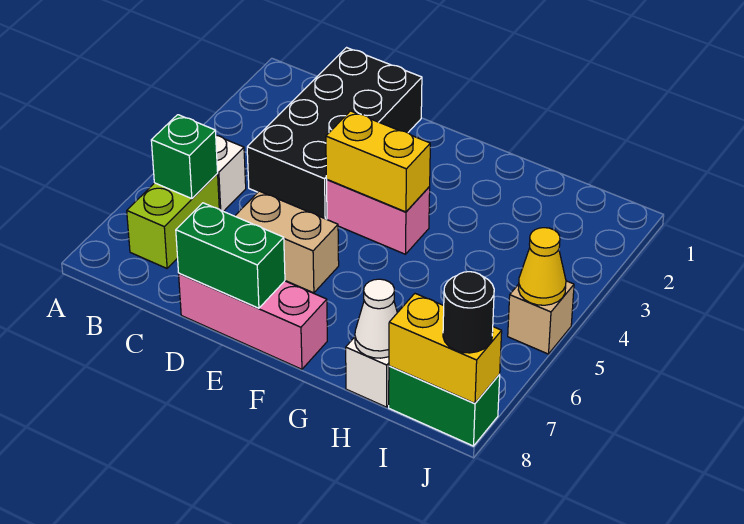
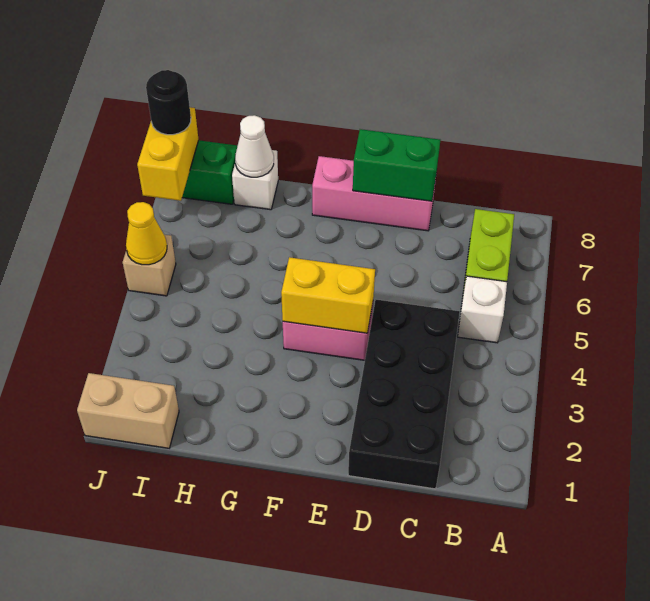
green 1x1 brick [151,115,218,199] -> none
tan 1x2 brick [235,191,339,293] -> tan 1x2 brick moved to [77,373,179,448]
yellow 1x2 brick [389,294,502,403] -> yellow 1x2 brick turned to [137,107,199,201]

